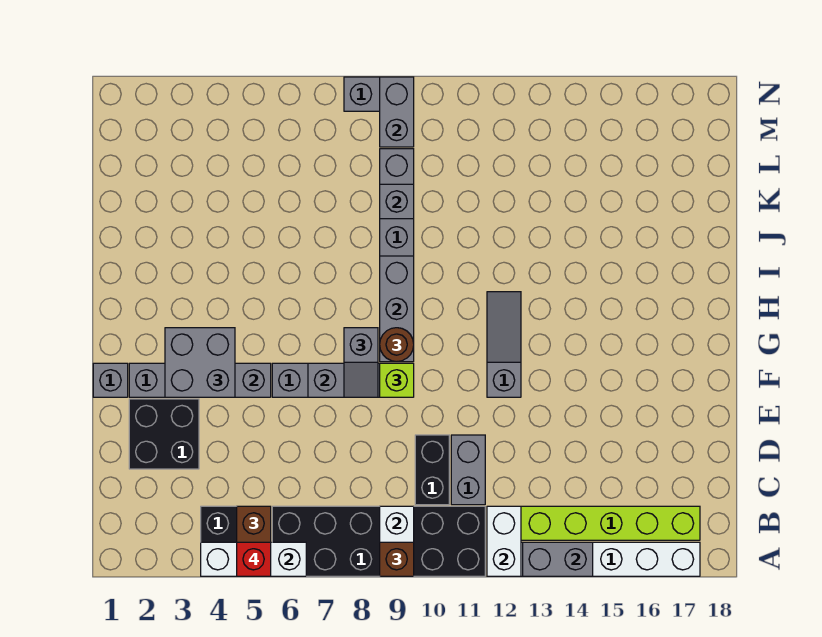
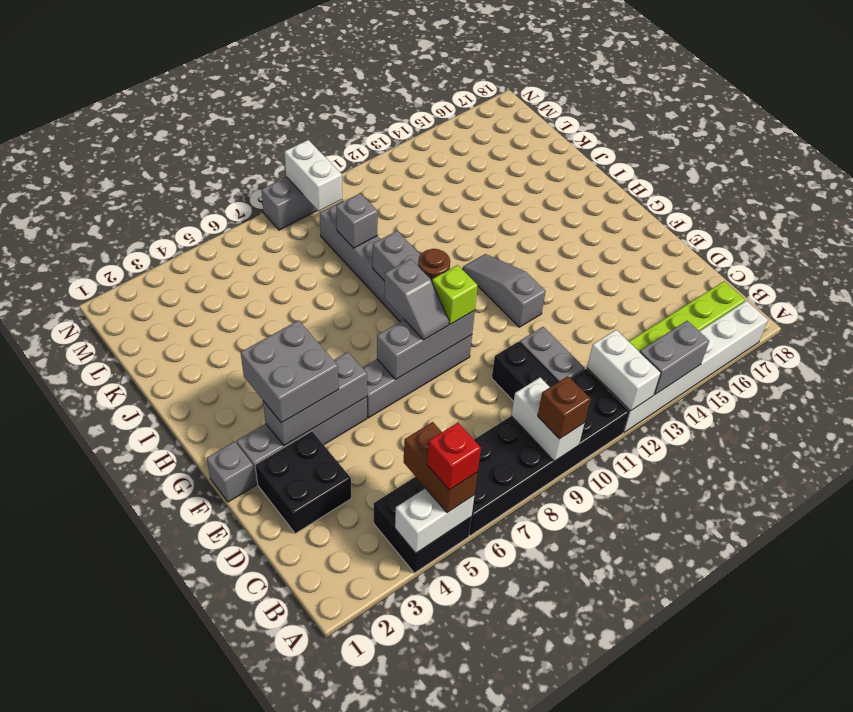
white 1x3 brick [201,542,306,576] -> white 1x2 brick [395,488,474,553]
grey 1x2 brick [380,77,414,147] -> white 1x2 brick [284,140,342,211]

